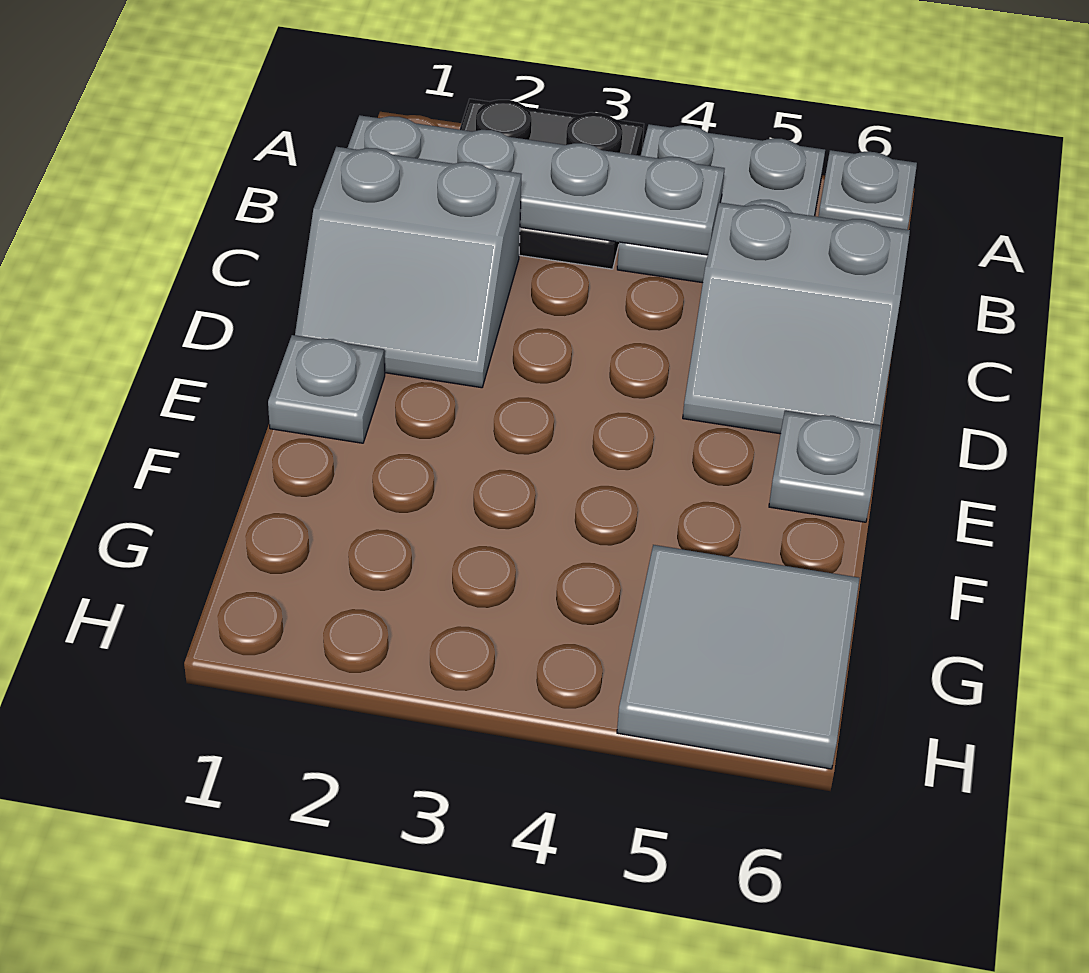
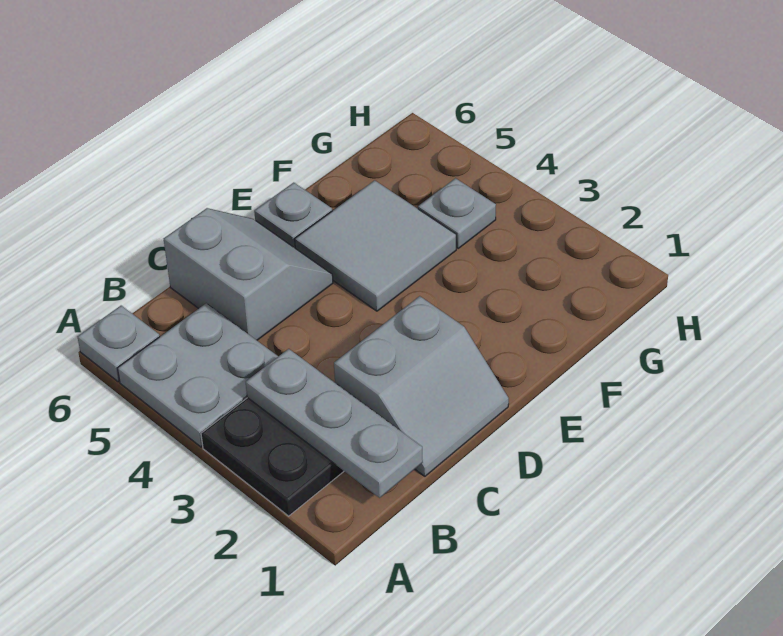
grey 1x4 plate [348,115,725,255] -> grey 1x3 plate [246,349,423,498]
grey 2x2 slope [295,147,521,388] -> grey 2x2 slope turned to [334,296,509,476]
grey 1x1 plate [268,335,385,443] -> grey 1x1 plate moved to [418,178,496,248]
grey 2x2 tile [617,545,859,769] -> grey 2x2 tile moved to [295,180,456,311]

